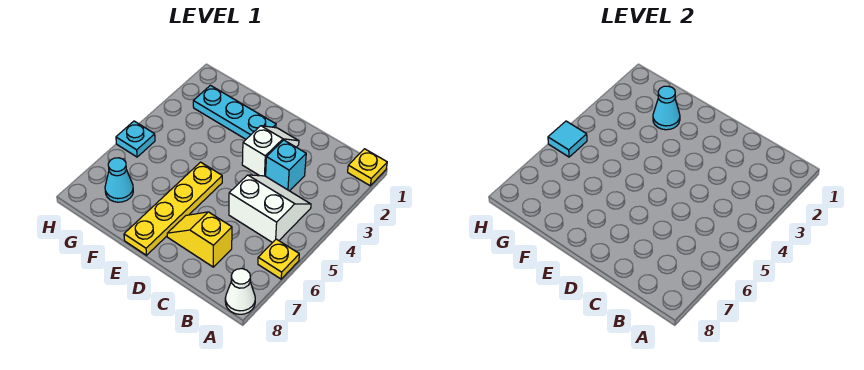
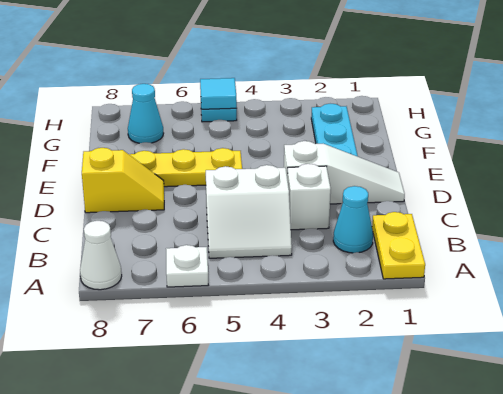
yellow 1x1 plate [348,149,387,186] -> yellow 1x2 plate [372,212,425,279]
yellow 1x1 plate [258,239,299,279] -> white 1x1 plate [166,245,208,287]
white 2x2 slope [229,175,311,243] -> white 2x2 slope turned to [206,165,292,258]
cyan 1x1 brick [266,140,306,191] -> white 1x1 brick [287,164,331,230]
yellow 1x2 slope [167,212,232,267] -> yellow 1x2 slope turned to [82,148,164,213]
white 1x2 slope [242,126,299,176] -> white 1x3 slope [284,141,405,204]
cyan 1x1 cone [653,86,680,130] -> cyan 1x1 cone moved to [333,186,373,253]

